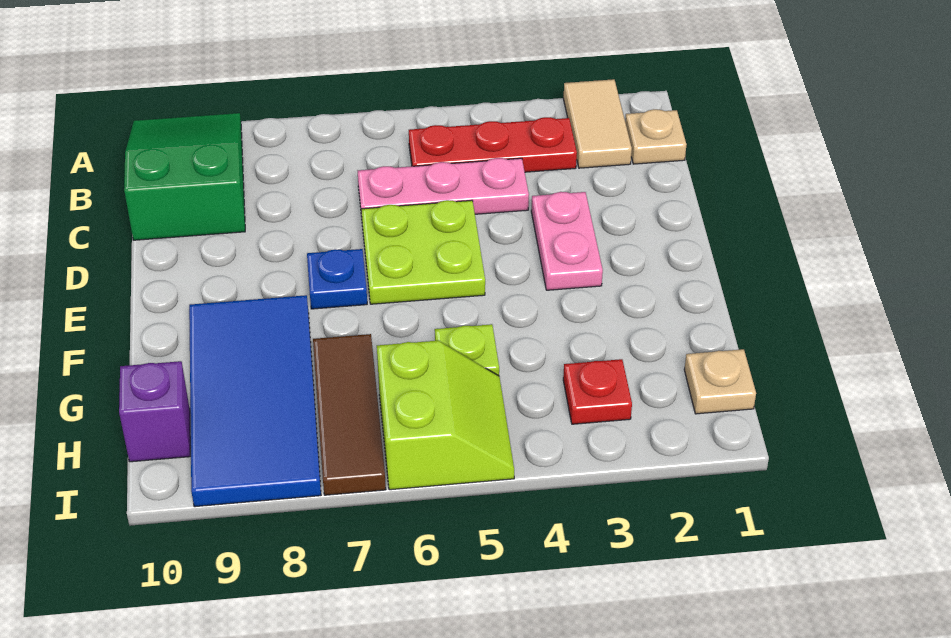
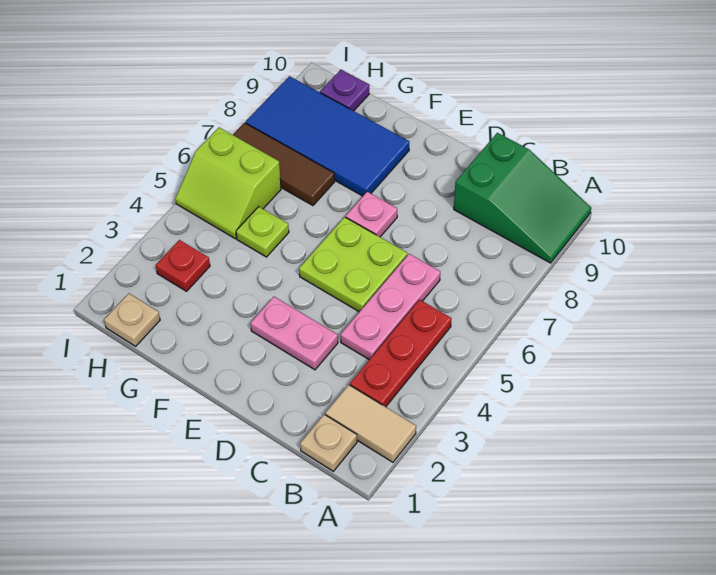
blue 1x1 plate [307,249,367,309] -> pink 1x1 plate [346,192,397,237]
purple 1x1 brick [119,361,190,462] -> purple 1x1 plate [320,70,369,111]

